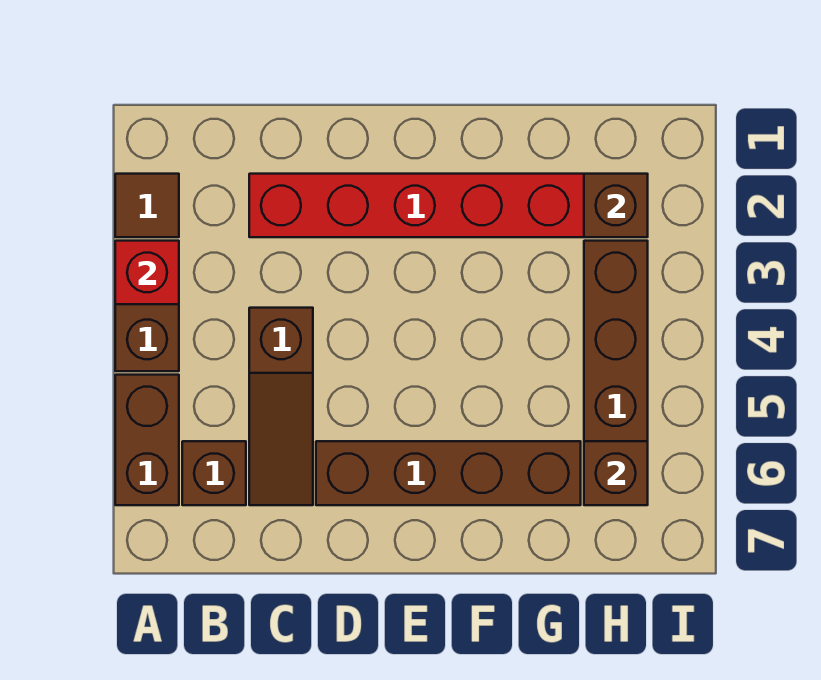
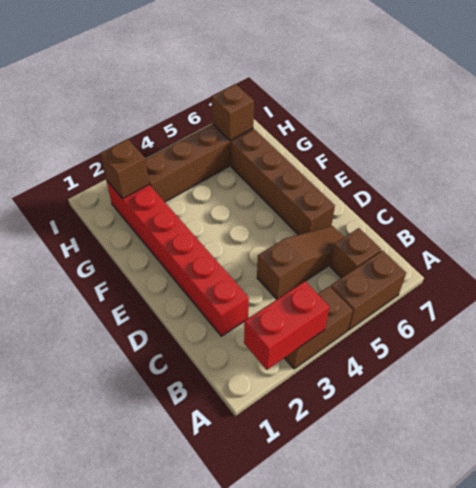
brown 1x1 tile [115,174,179,237] -> none
red 1x1 brick [115,241,179,304] -> red 1x2 brick [244,281,329,370]

